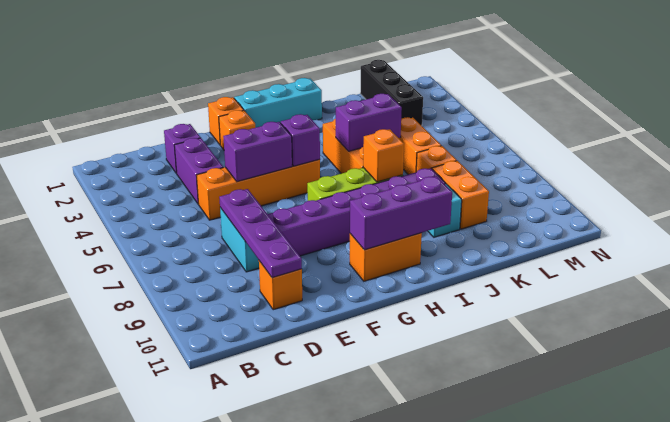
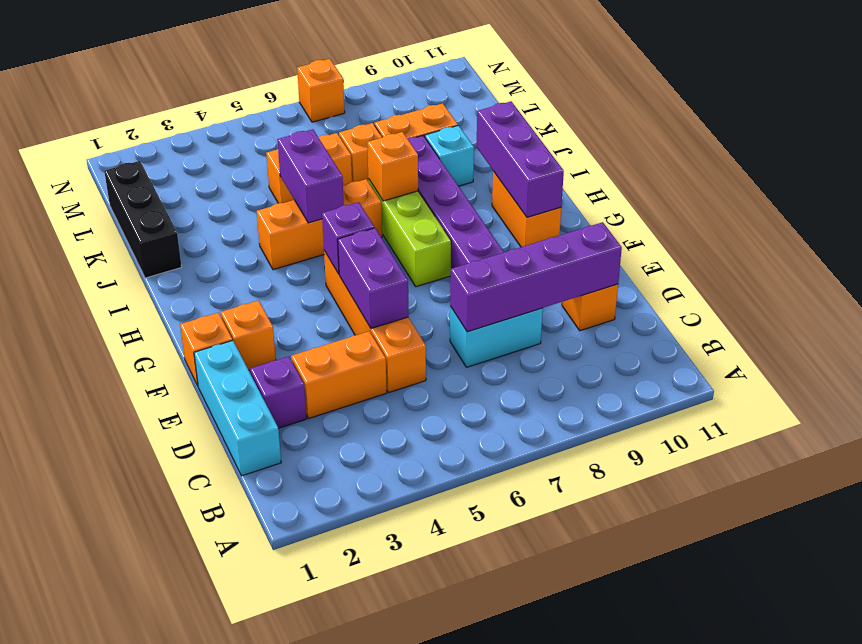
purple 1x2 brick [174,138,223,204] -> orange 1x2 brick [291,331,387,418]
purple 1x4 plate [219,189,302,278] -> purple 1x4 brick [450,222,622,332]
cyan 1x3 brick [234,78,322,128] -> cyan 1x3 brick moved to [194,341,281,476]
black 1x3 brick [360,60,423,126] -> black 1x3 brick turned to [104,161,182,278]
none -> orange 1x1 brick [297,59,345,122]

